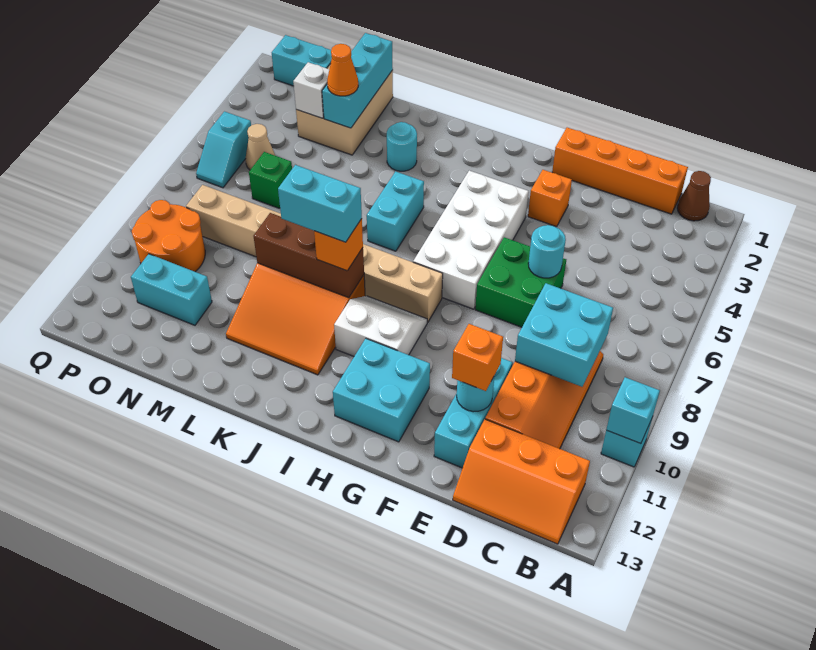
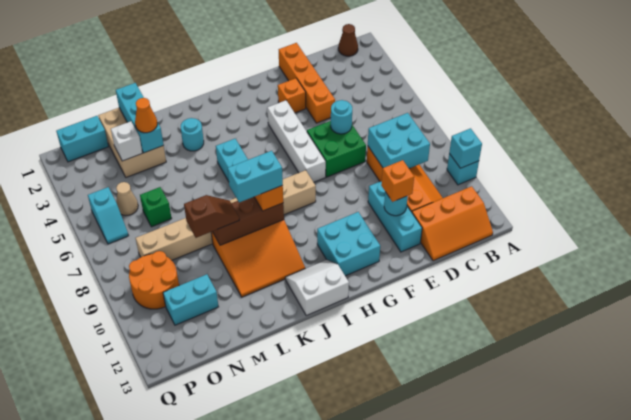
orange 1x4 brick [552,128,688,214] -> orange 1x4 brick turned to [279,43,335,123]
white 2x4 brick [413,171,529,309] -> white 1x4 brick [267,100,326,182]
white 2x2 slope [334,296,427,356] -> white 2x2 slope moved to [285,260,349,315]
none -> brown 1x2 slope [184,195,239,238]

